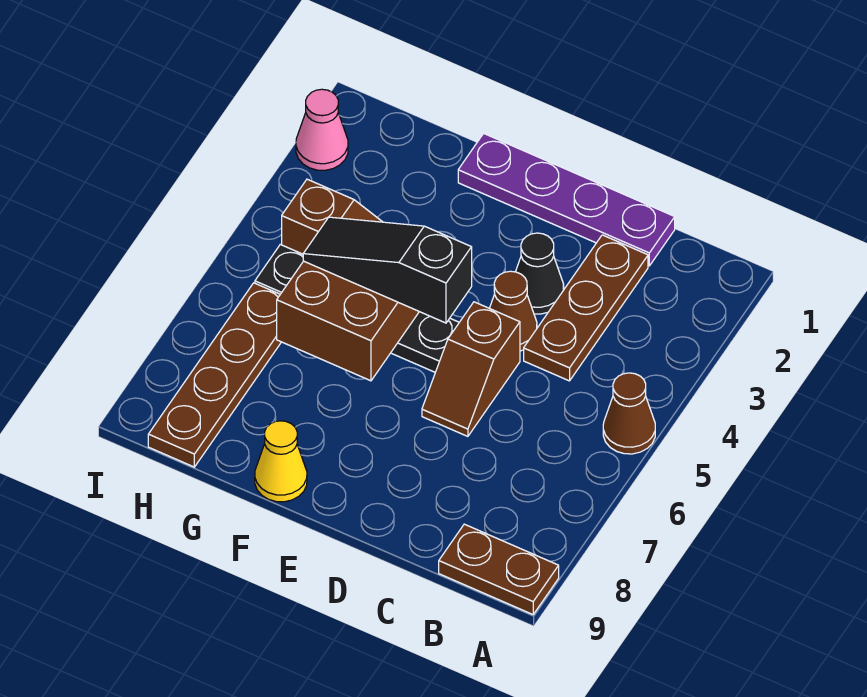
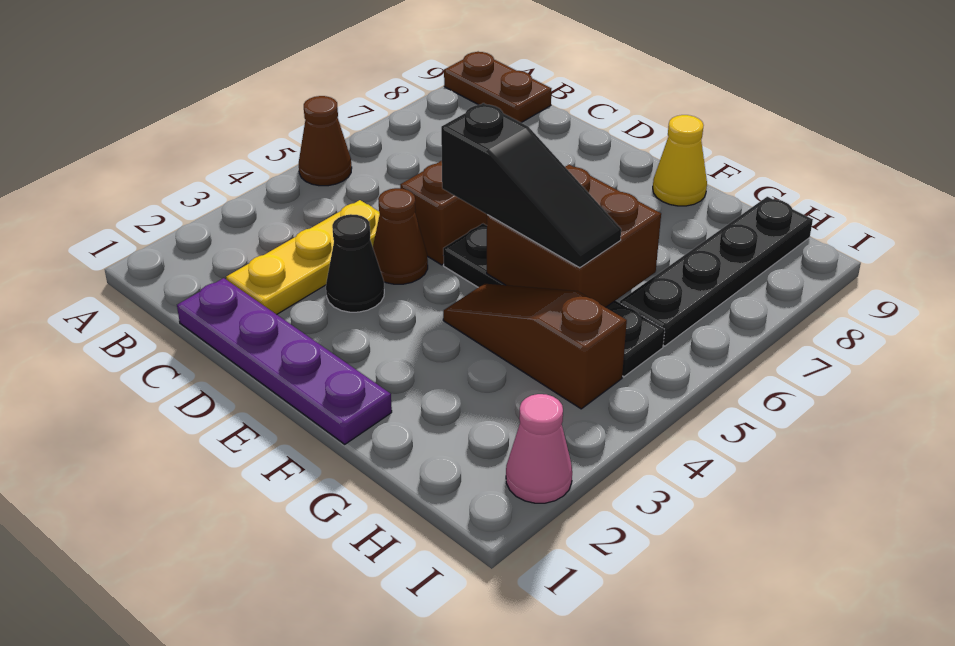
brown 1x3 plate [524,235,648,381] -> yellow 1x3 plate [226,200,380,314]
brown 1x4 plate [148,283,281,467] -> black 1x4 plate [620,197,813,346]

